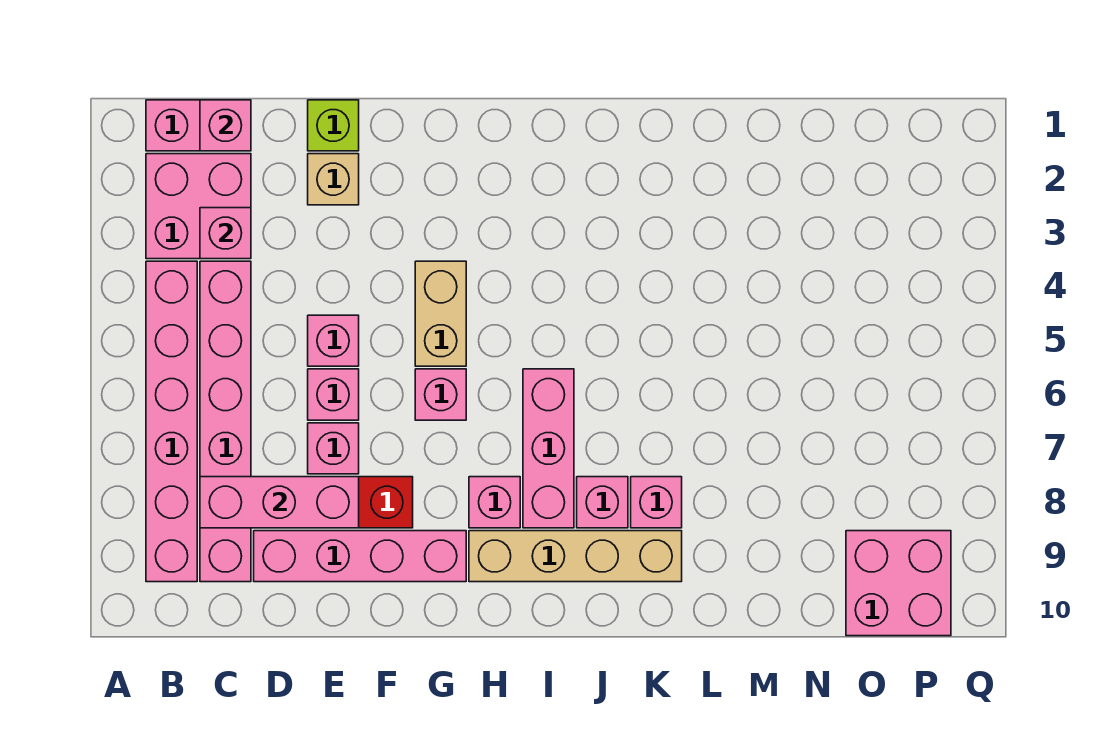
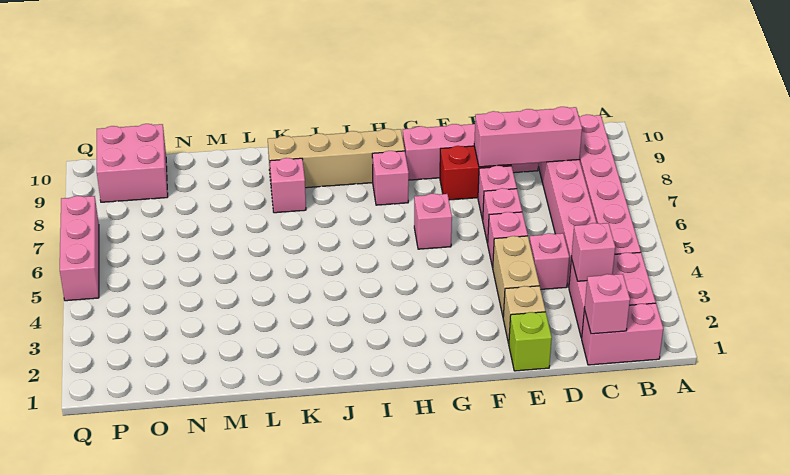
tan 1x2 brick [415,261,466,366] -> tan 1x2 brick moved to [493,236,539,316]
pink 1x3 brick [523,369,574,528] -> pink 1x3 brick moved to [60,196,99,301]
pink 1x1 brick [577,477,628,528] -> pink 1x1 brick moved to [529,233,569,289]

